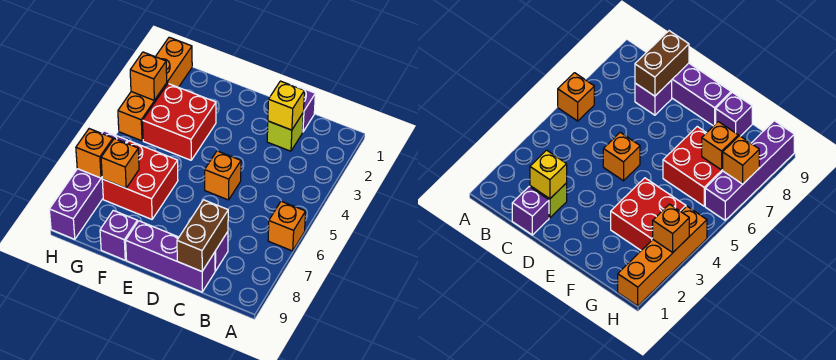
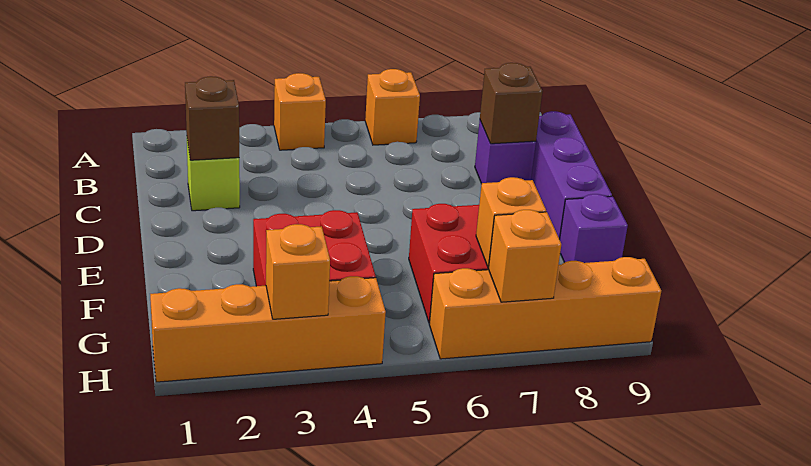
purple 1x1 brick [291,84,315,132] -> none
yellow 1x1 brick [268,81,304,130] -> brown 1x1 brick [185,76,239,160]
brown 1x2 brick [177,200,228,271] -> brown 1x1 brick [480,63,542,144]
orange 1x1 brick [205,151,241,200] -> orange 1x1 brick moved to [274,73,326,150]
purple 1x4 brick [49,131,128,239] -> orange 1x4 brick [429,257,661,359]

